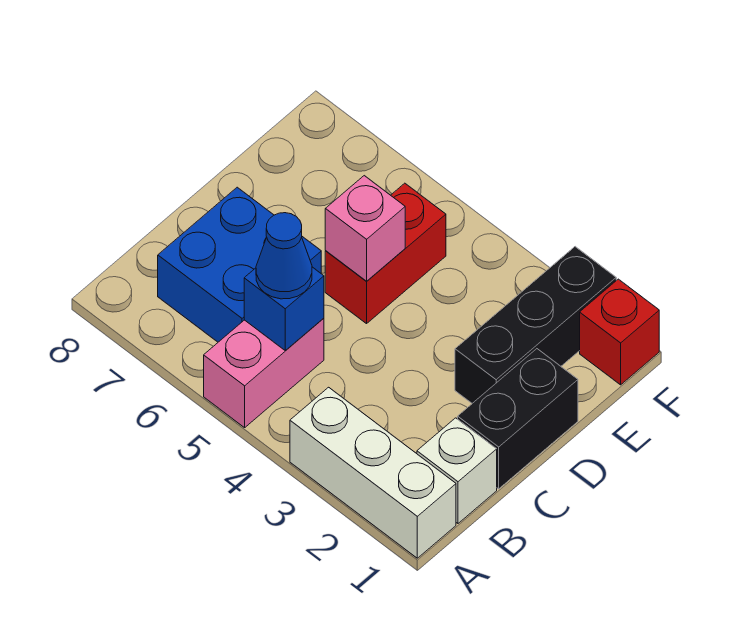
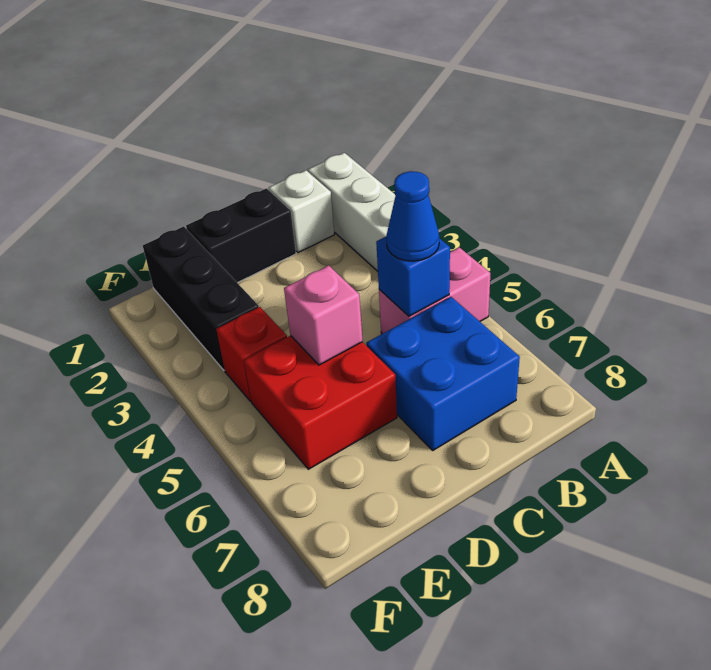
black 1x3 brick [455,247,616,403] -> black 1x3 brick turned to [143,226,259,370]
red 1x2 brick [325,183,446,324] -> red 2x2 brick [244,336,397,469]
red 1x1 brick [580,279,659,385] -> red 1x1 brick moved to [216,307,287,401]

